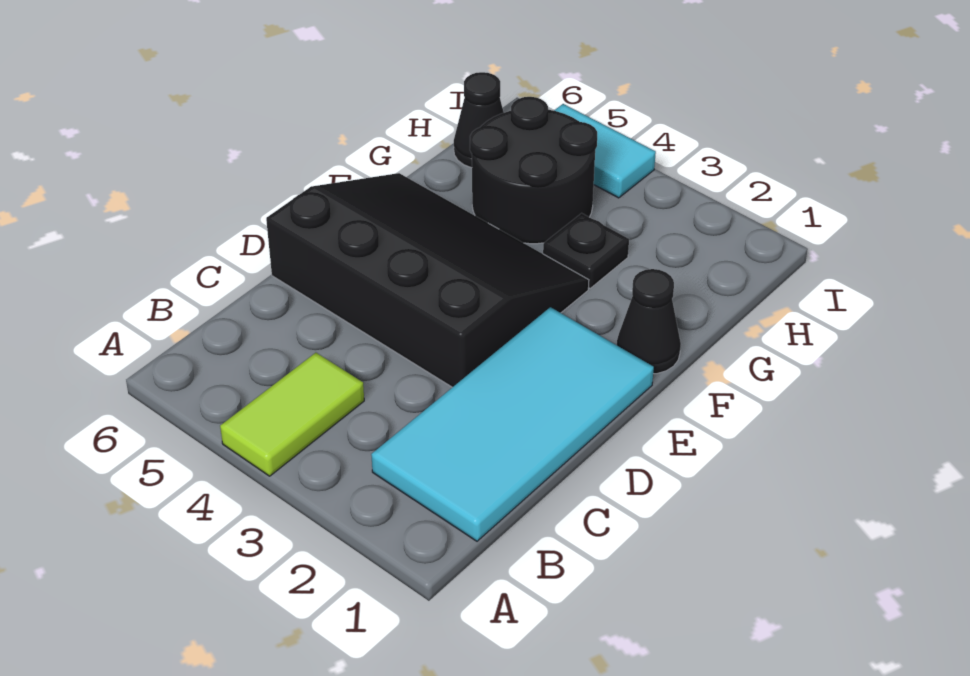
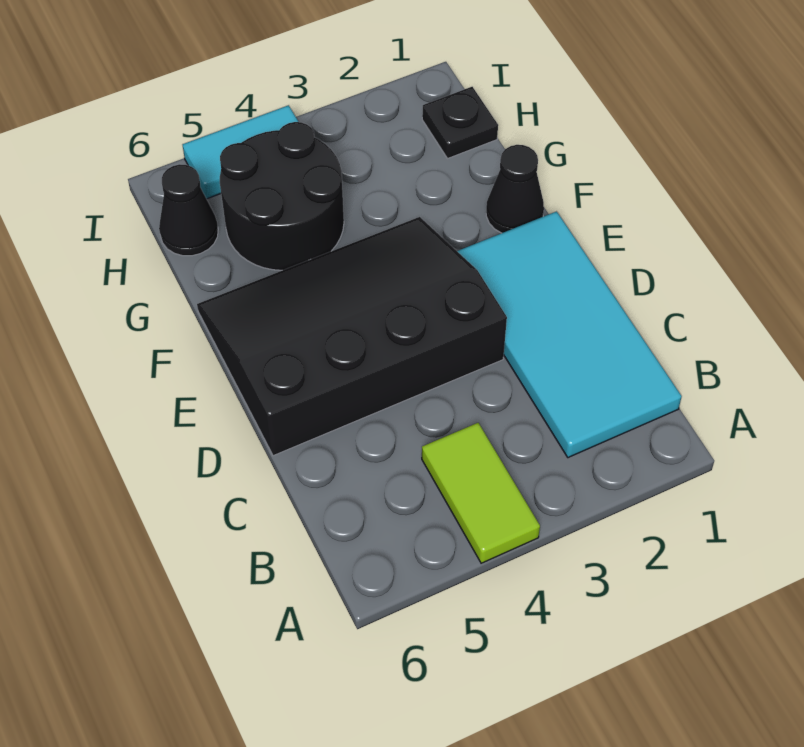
black 1x1 plate [543,213,629,288] -> black 1x1 plate moved to [422,87,498,159]

